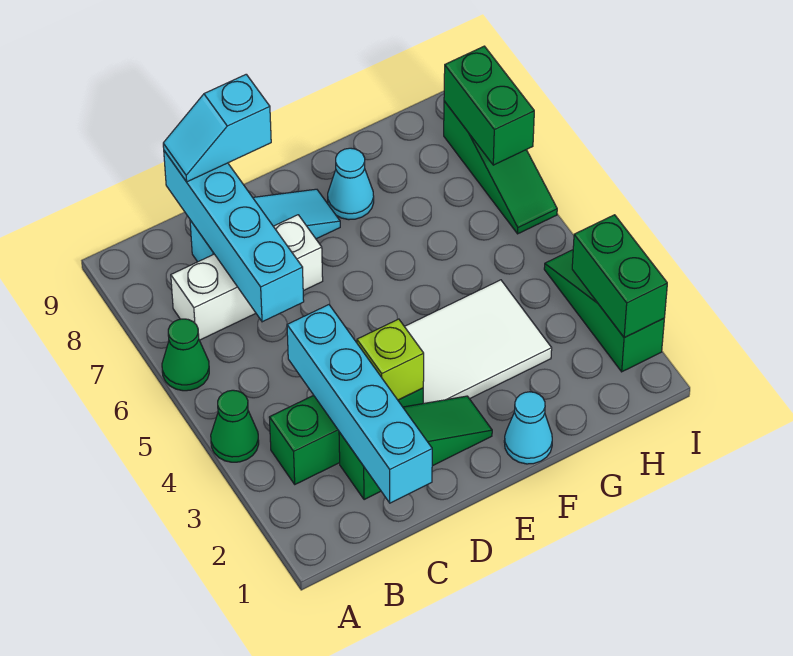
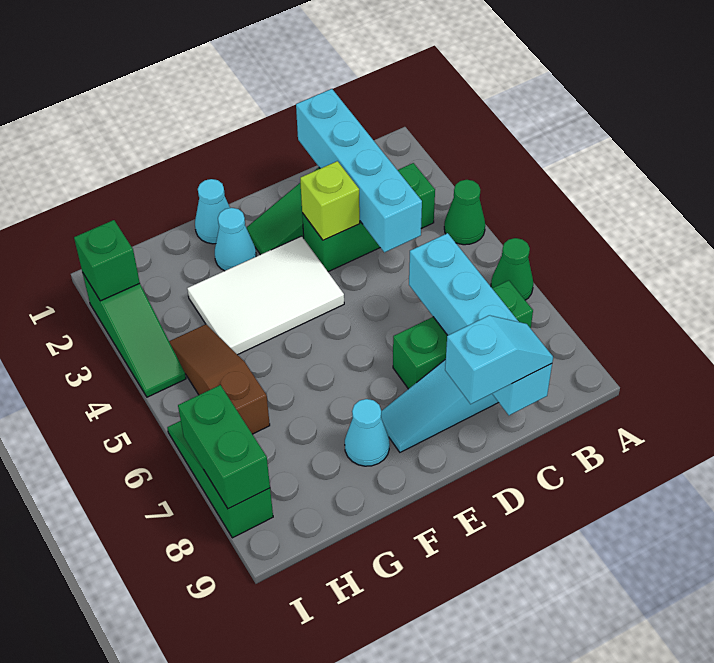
white 1x3 brick [171,215,323,340] -> green 1x3 brick [393,280,533,389]
none -> cyan 1x1 cone [215,208,256,271]
none -> brown 1x3 slope [169,324,270,434]
green 1x2 brick [572,215,667,338] -> green 1x1 brick [74,220,140,301]

